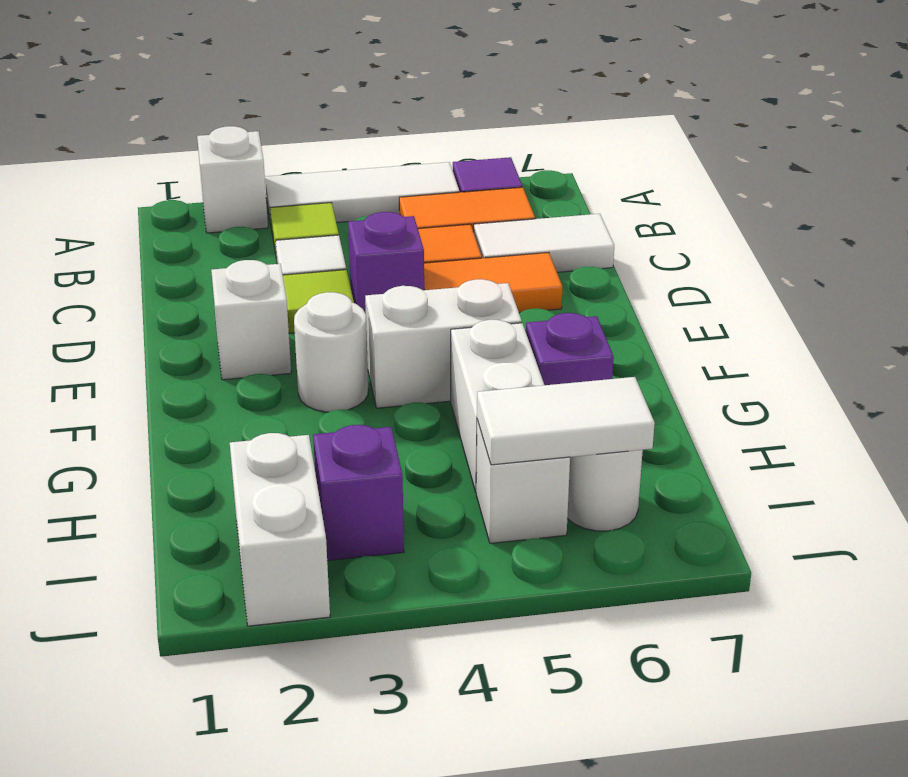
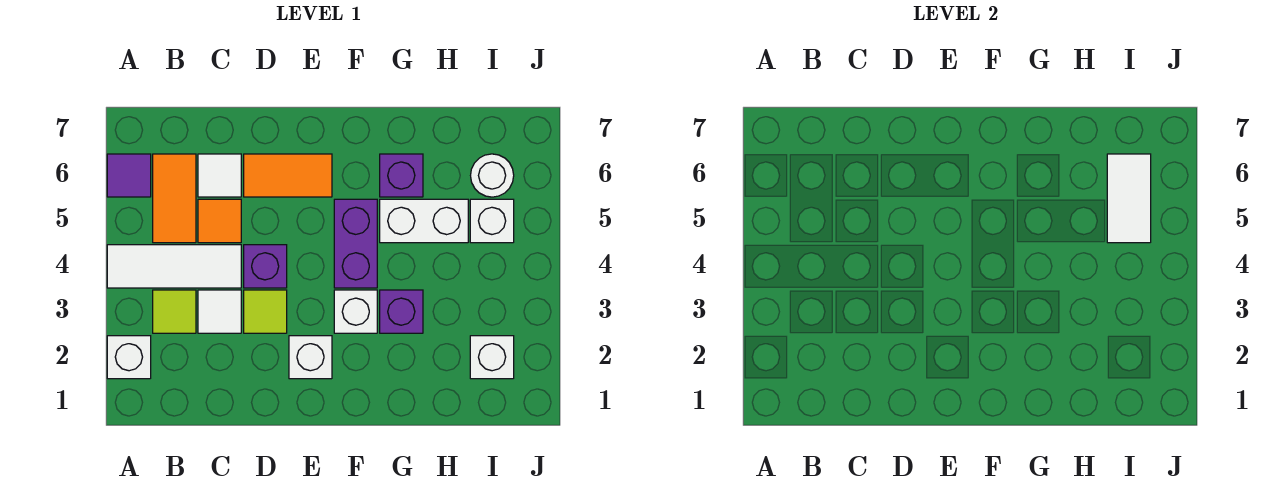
white 1x3 tile [265,162,459,223] -> white 1x3 tile turned to [107,245,241,288]
white 1x2 tile [474,214,614,272] -> white 1x1 tile [198,154,241,197]
orange 1x2 tile [424,253,562,313] -> orange 1x2 tile turned to [244,154,332,197]
white 1x1 round brick [294,292,368,412] -> white 1x1 brick [334,290,377,333]
white 1x2 brick [365,279,522,408] -> purple 1x2 brick [334,199,377,288]
white 1x2 brick [230,433,330,626] -> white 1x1 brick [470,336,514,379]
purple 1x1 brick [313,425,404,561] -> purple 1x1 brick moved to [380,290,423,333]

